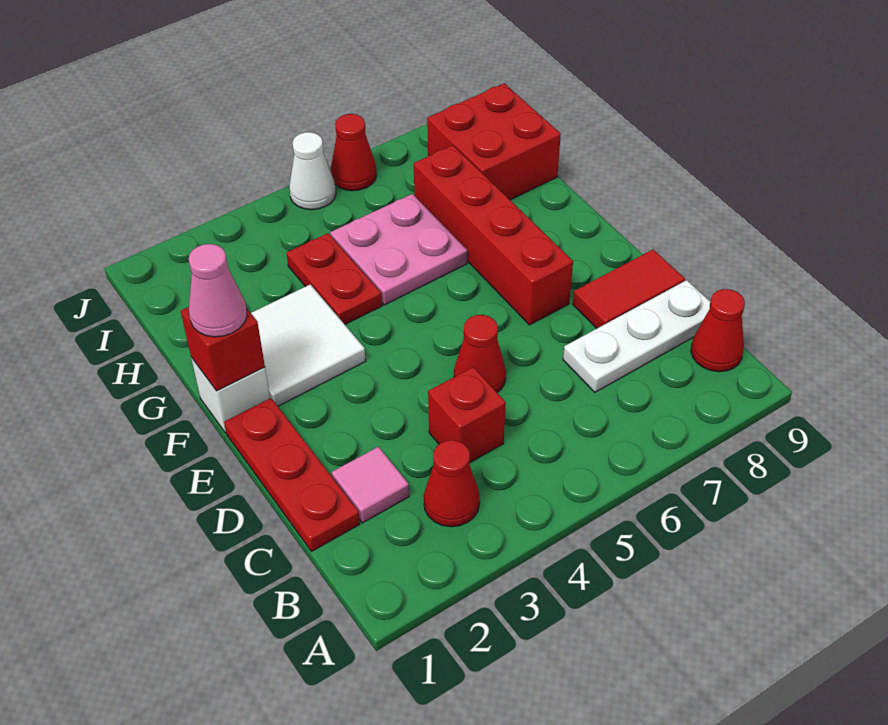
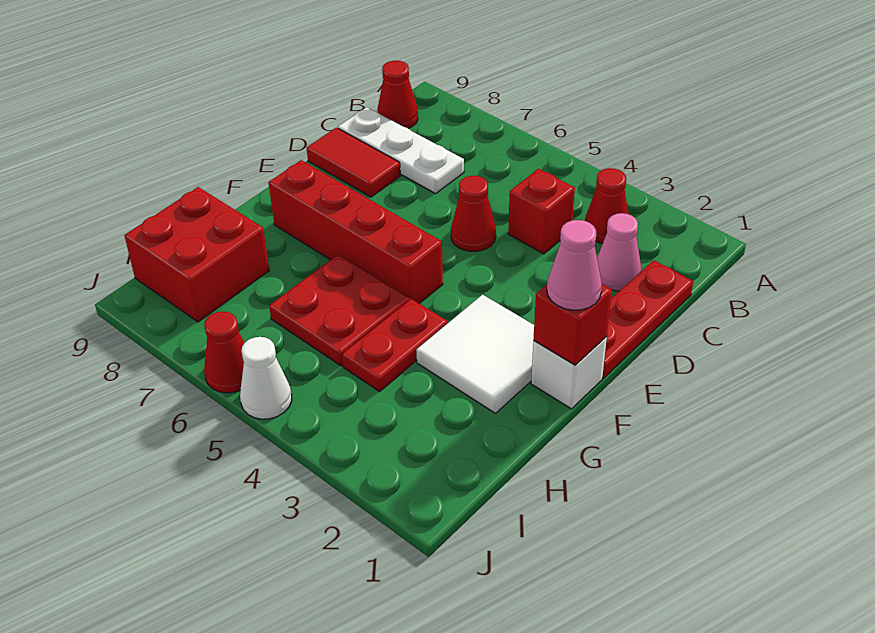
pink 1x1 tile [332,447,409,523] -> pink 1x1 cone [597,213,641,291]
red 1x4 brick [414,145,573,325] -> red 1x4 brick turned to [268,160,443,304]
pink 2x2 plate [330,194,467,305] -> red 2x2 plate [269,254,409,366]

